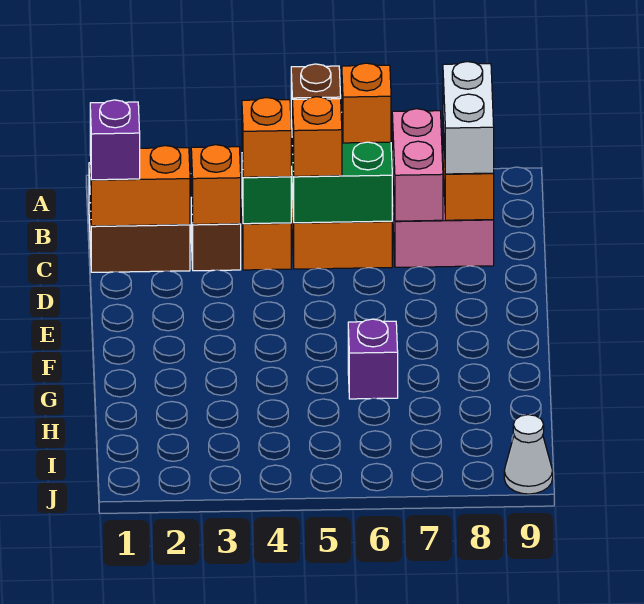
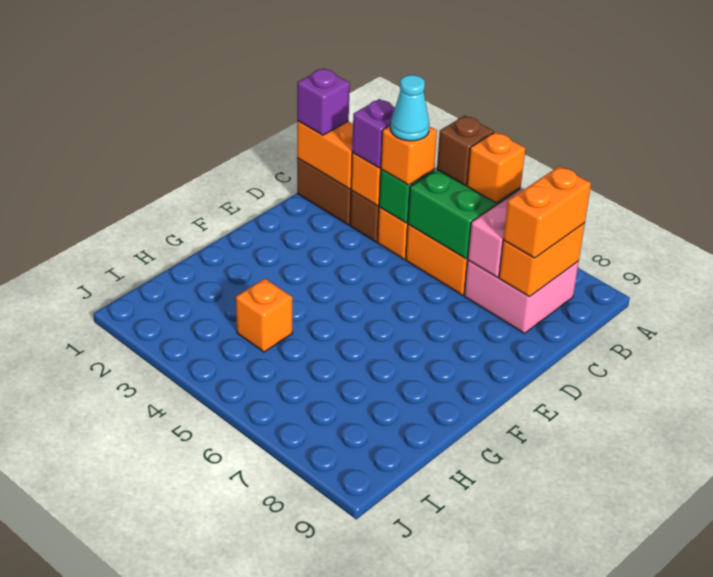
white 1x2 brick [443,62,494,174] -> orange 1x2 brick [503,166,591,258]
none -> cyan 1x1 cone [391,75,429,141]
orange 1x1 brick [292,97,342,176] -> orange 1x1 brick moved to [236,279,292,352]
purple 1x1 brick [348,319,398,399] -> purple 1x1 brick moved to [352,99,395,168]
white 1x1 cone [504,415,553,494] -> none

